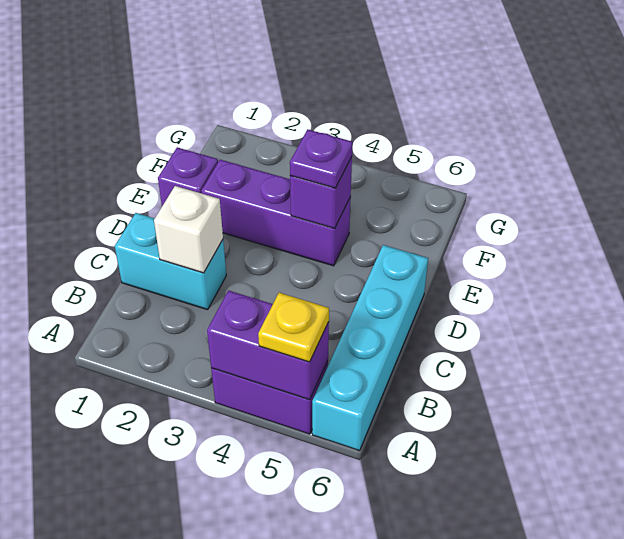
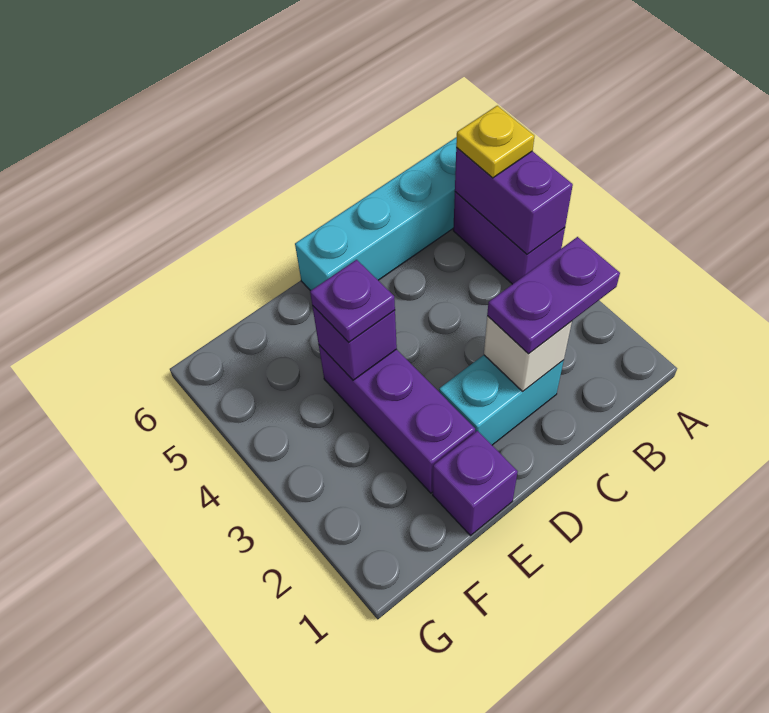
none -> purple 1x2 plate [487,237,620,354]
cyan 1x2 brick [115,213,226,310] -> cyan 1x2 brick turned to [439,355,564,445]

